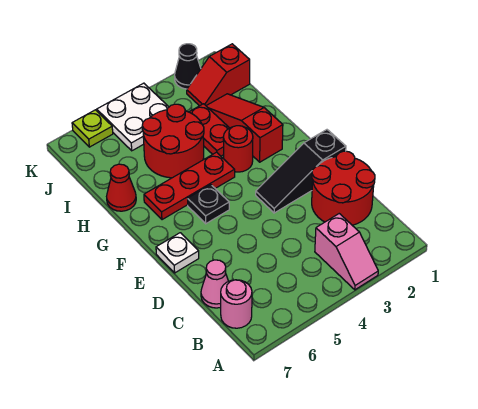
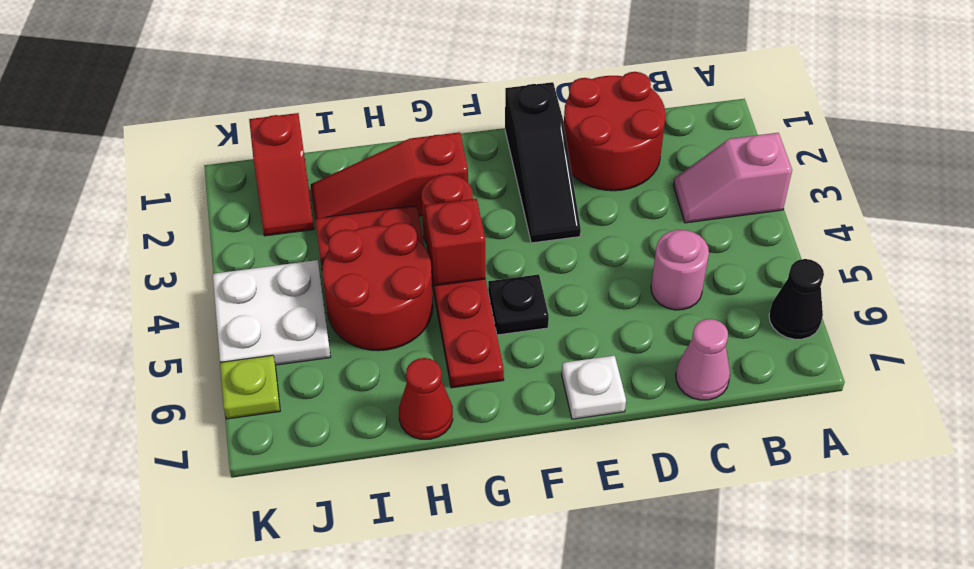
pink 1x2 slope [315,214,378,290] -> pink 1x2 slope turned to [673,133,792,223]
pink 1x1 round brick [221,280,252,328] -> pink 1x1 round brick moved to [651,230,709,310]
none -> red 1x1 brick [425,199,485,286]
black 1x1 cone [175,44,201,89] -> black 1x1 cone moved to [769,259,824,339]

